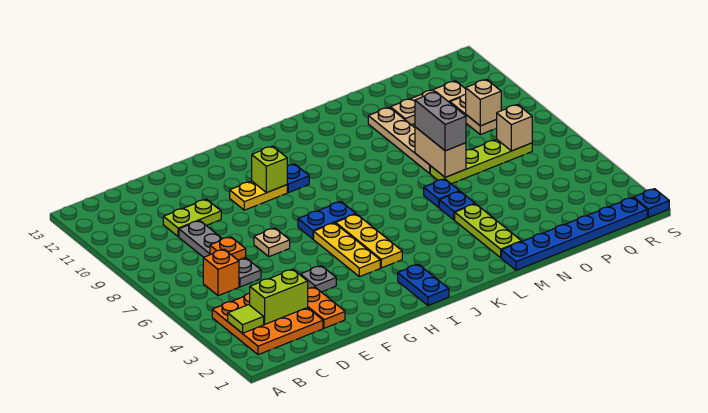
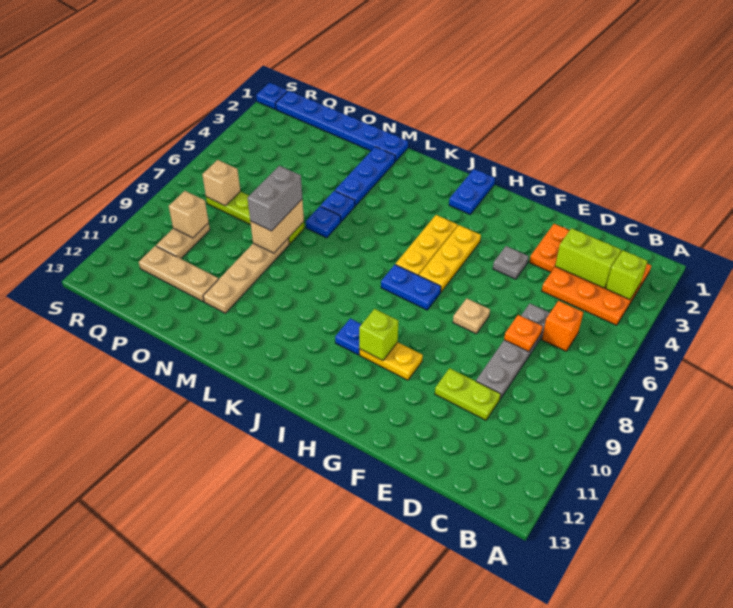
lime 1x1 tile [228,305,264,333] -> lime 1x1 brick [606,250,647,300]
lime 1x3 plate [455,204,522,258] -> blue 1x3 plate [335,147,395,206]

